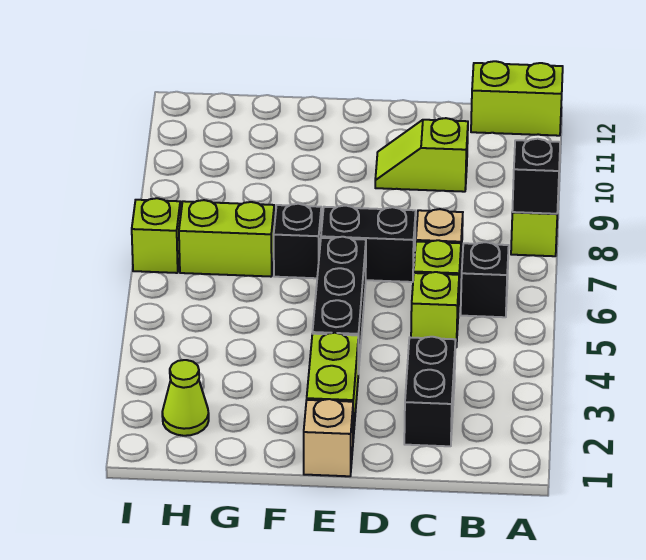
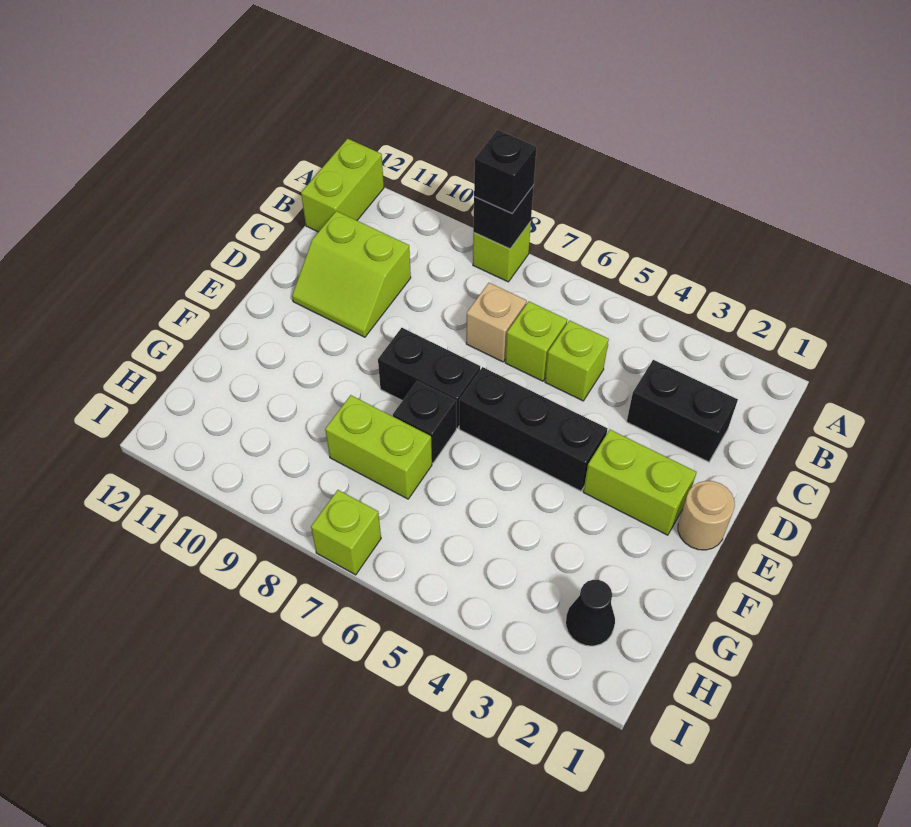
black 1x1 brick [461,242,509,317] -> black 1x1 brick moved to [474,130,536,213]
lime 1x2 slope [375,118,468,192] -> lime 2x2 slope [292,211,411,337]
black 1x2 brick [321,206,416,282] -> black 1x2 brick turned to [378,328,480,428]
tan 1x1 brick [304,399,353,476] -> tan 1x1 round brick [678,481,735,550]
lime 1x2 brick [179,200,274,277] -> lime 1x2 brick turned to [325,395,432,499]
lime 1x1 cone [162,360,209,436] -> black 1x1 cone [566,580,615,646]

